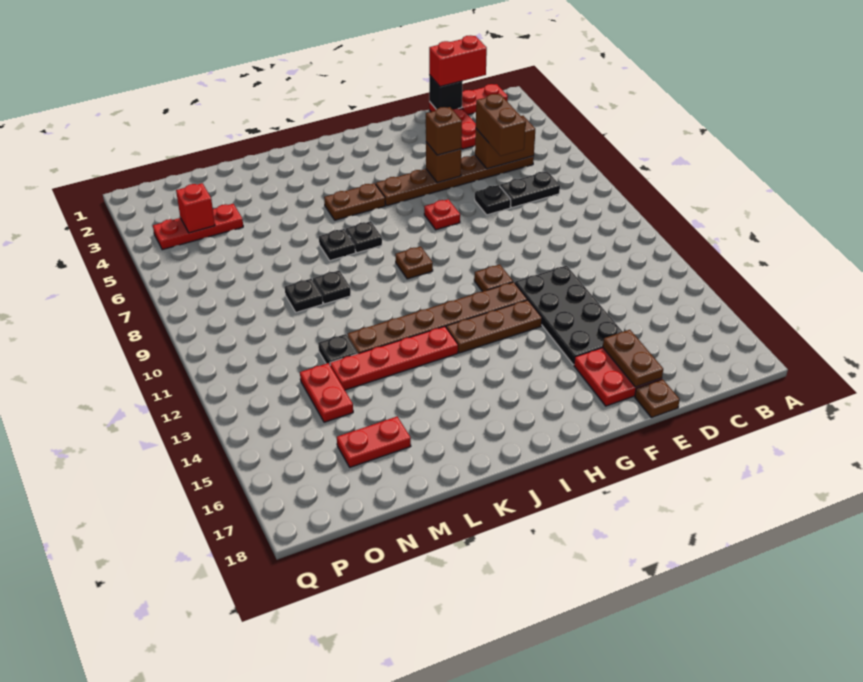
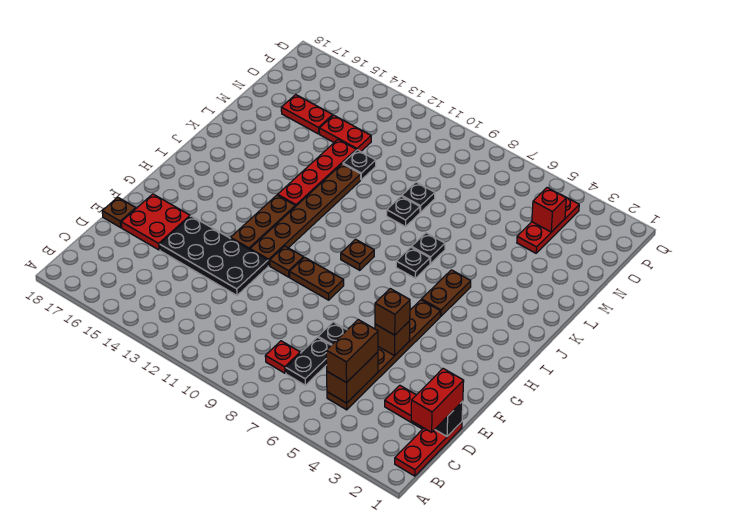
brown 1x2 brick [476,94,526,156] -> brown 1x2 brick turned to [326,320,378,383]
brown 1x2 plate [603,330,663,387] -> brown 1x2 plate moved to [290,257,344,300]
red 1x1 plate [424,199,460,230] -> red 1x1 plate moved to [265,341,300,373]
red 1x2 plate [337,417,411,467] -> red 1x2 plate turned to [281,95,333,134]

